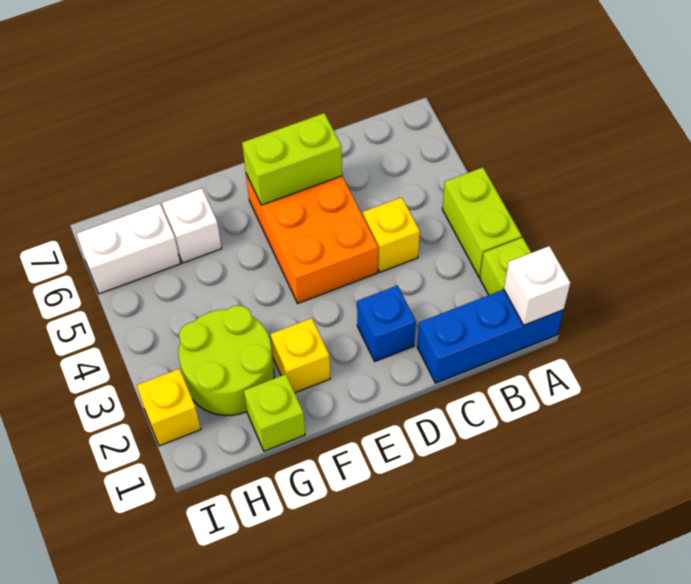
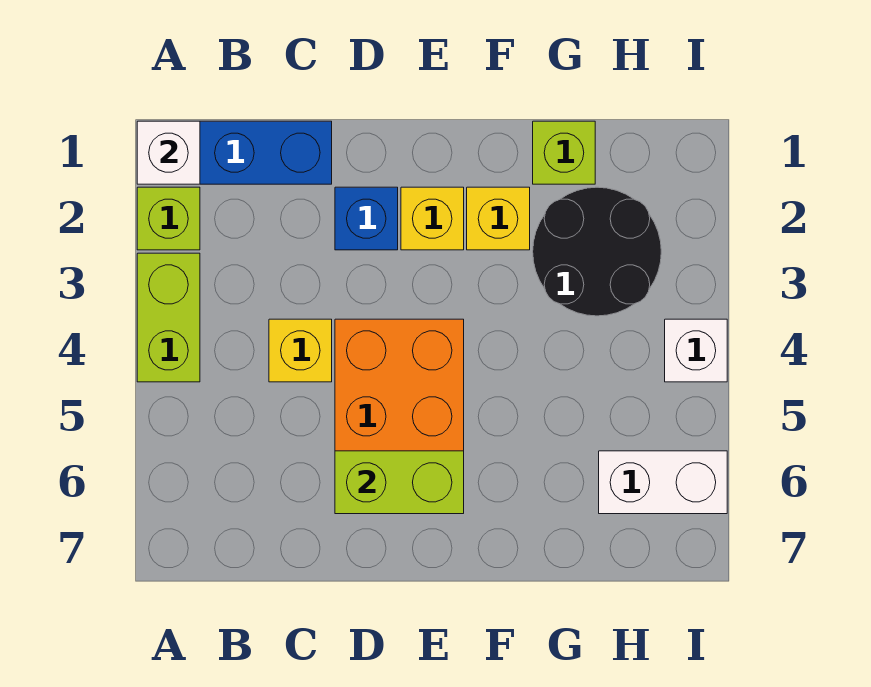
lime 2x2 round brick [179,305,274,416] -> black 2x2 round brick [533,187,661,316]
white 1x1 brick [162,188,222,263] -> white 1x1 brick moved to [665,319,727,382]
yellow 1x1 brick [137,369,201,446] -> yellow 1x1 brick moved to [401,187,464,250]

